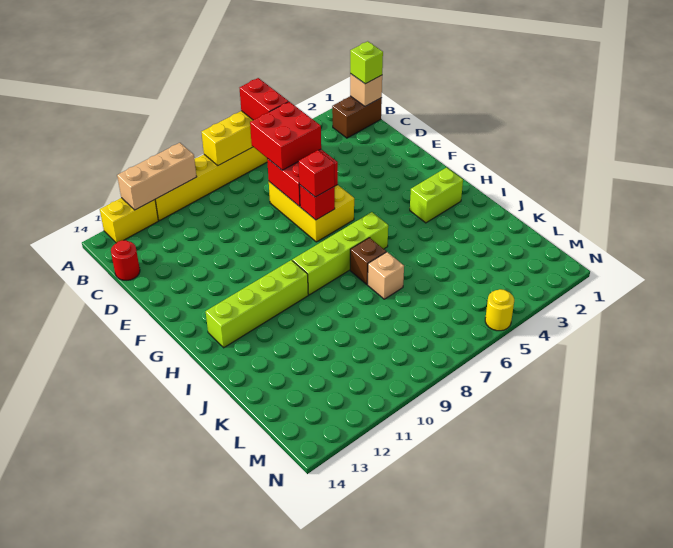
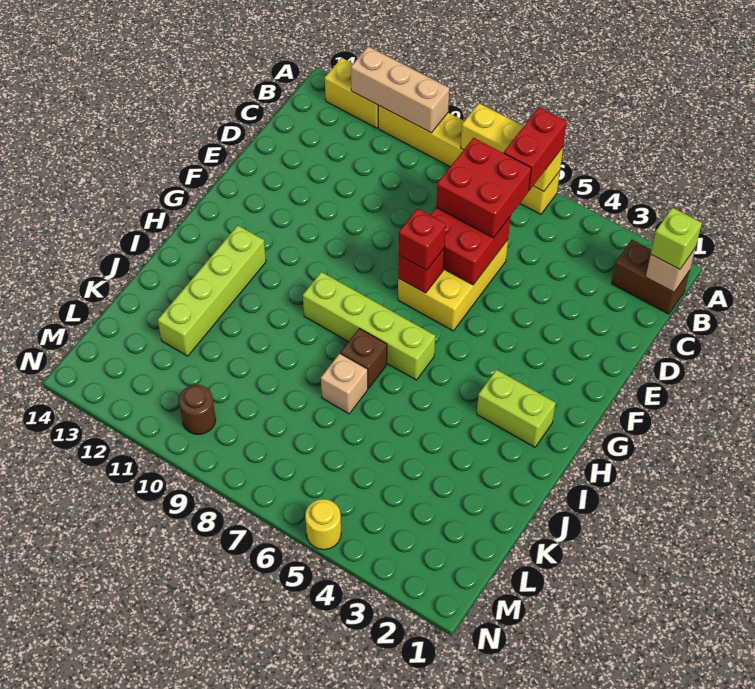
red 1x1 round brick [111,240,140,280] -> none
lime 1x4 brick [206,260,308,348] -> lime 1x4 brick turned to [158,225,266,356]
none -> brown 1x1 round brick [179,385,216,434]

